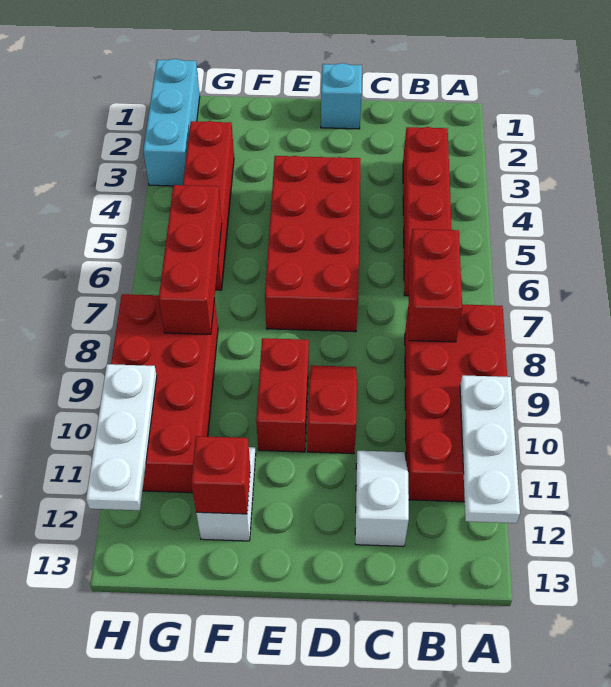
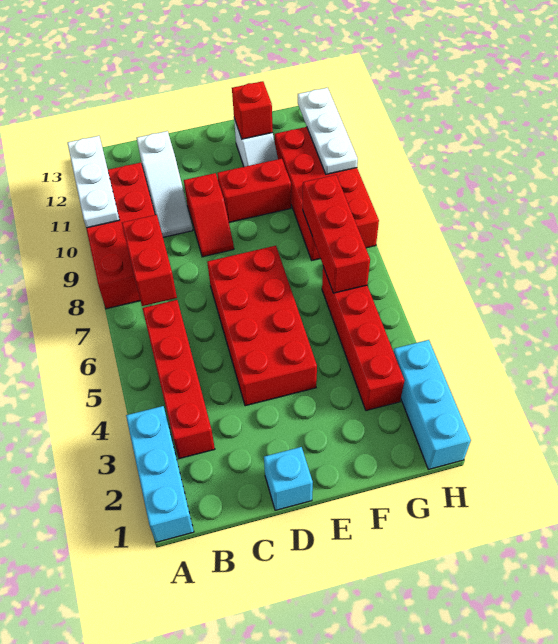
none -> cyan 1x3 brick [126,406,194,542]
white 1x2 slope [355,451,409,546] -> white 1x3 slope [137,131,193,237]
red 1x2 brick [256,338,309,452] -> red 1x2 brick turned to [217,159,291,222]

